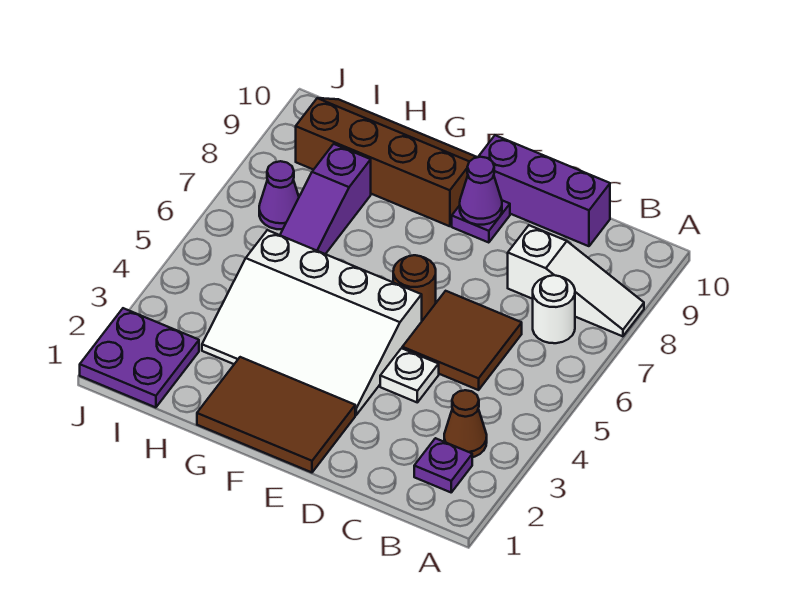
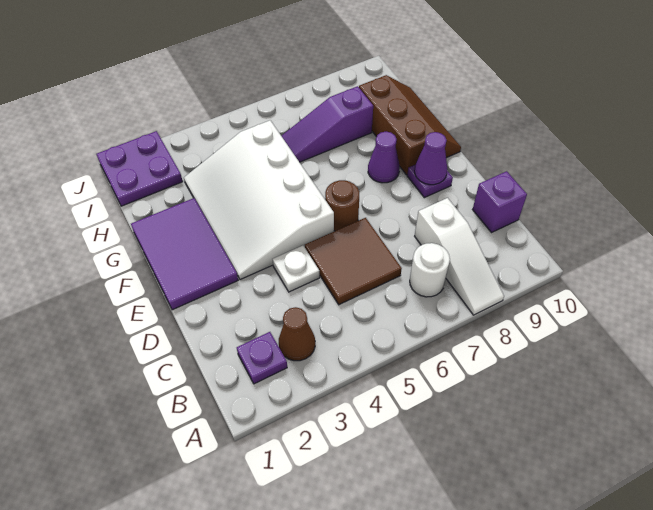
purple 1x3 brick [478,135,610,246] -> purple 1x1 brick [473,171,527,232]
brown 2x3 tile [197,357,355,472] -> purple 2x3 tile [131,198,238,310]
brown 2x4 slope [296,98,477,226] -> brown 2x3 slope [359,75,461,175]
purple 1x1 cone [259,161,299,229] -> purple 1x1 cone moved to [368,132,400,183]

